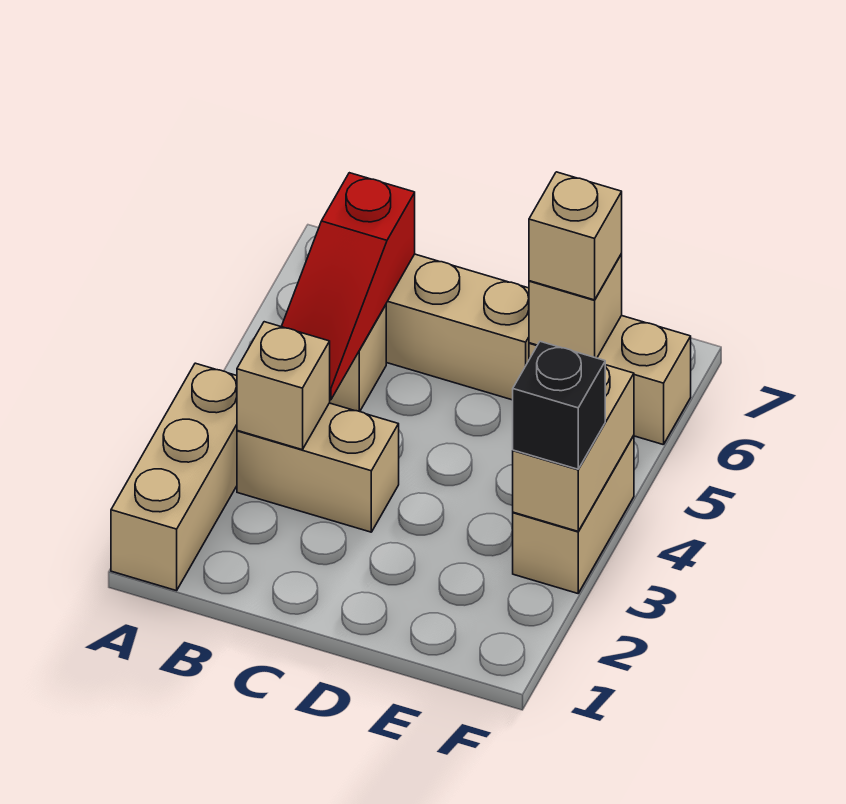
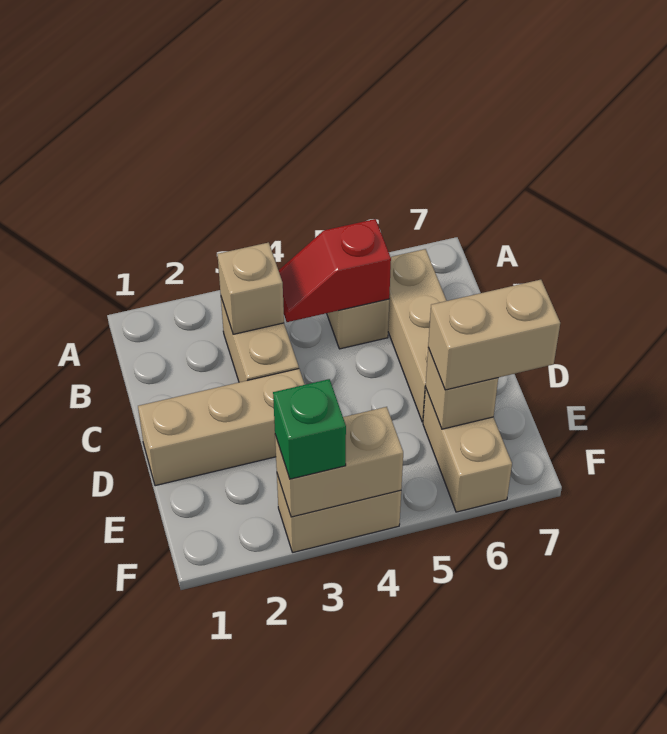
tan 1x3 brick [111,363,237,591] -> tan 1x3 brick moved to [138,369,305,486]
red 1x3 slope [281,173,415,400] -> red 1x2 slope [278,219,391,322]
tan 1x1 brick [529,172,622,300] -> tan 1x2 brick [428,280,560,390]
black 1x1 brick [513,341,605,469] -> green 1x1 brick [273,379,346,479]

